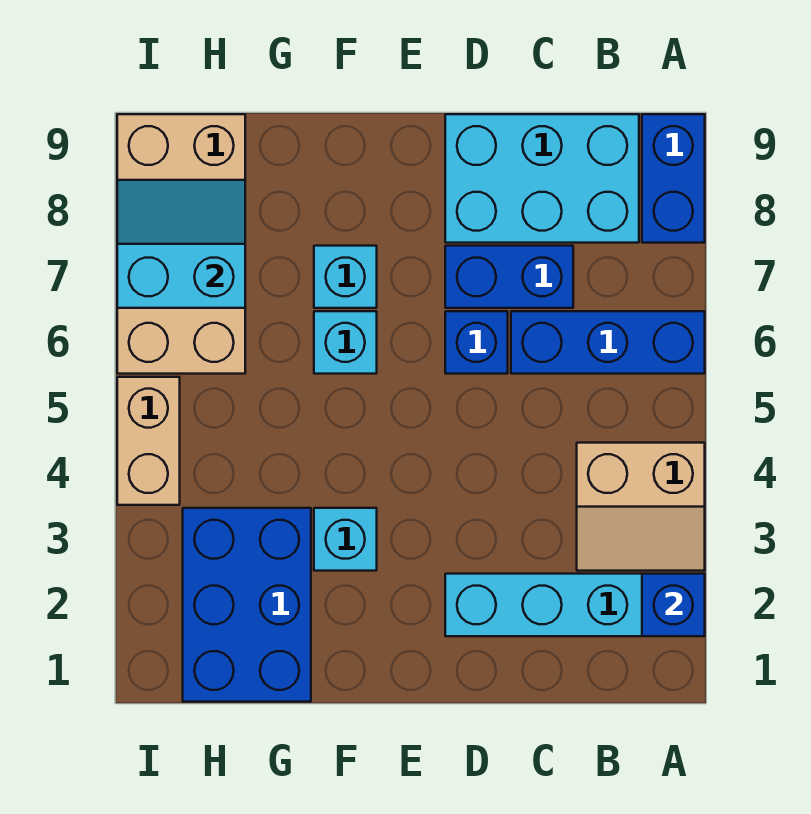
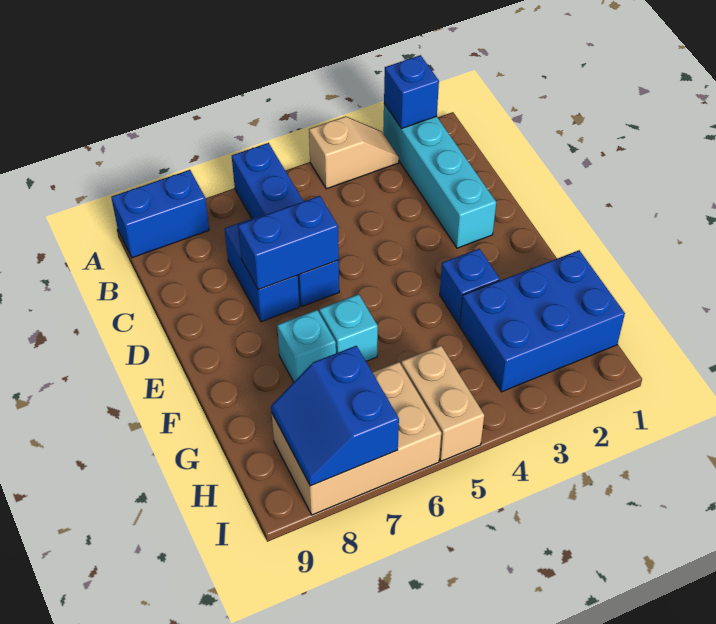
tan 2x2 slope [577,443,705,571] -> tan 1x2 slope [309,116,399,189]
cyan 2x3 brick [445,114,639,243] -> none
none -> blue 1x2 brick [238,196,339,290]
cyan 1x1 brick [314,508,377,571] -> blue 1x1 brick [440,249,500,325]
tan 2x4 brick [117,114,245,374] -> tan 2x3 brick [272,362,441,515]
cyan 2x2 slope [117,180,245,308] -> blue 2x2 slope [271,346,399,486]
tan 1x2 brick [117,377,180,505] -> tan 1x2 brick turned to [401,346,484,461]

